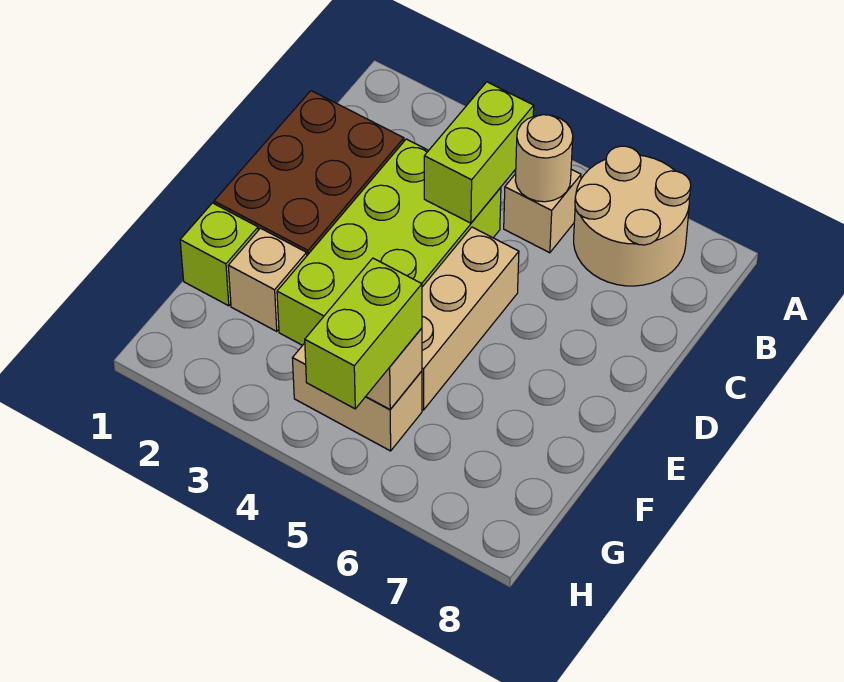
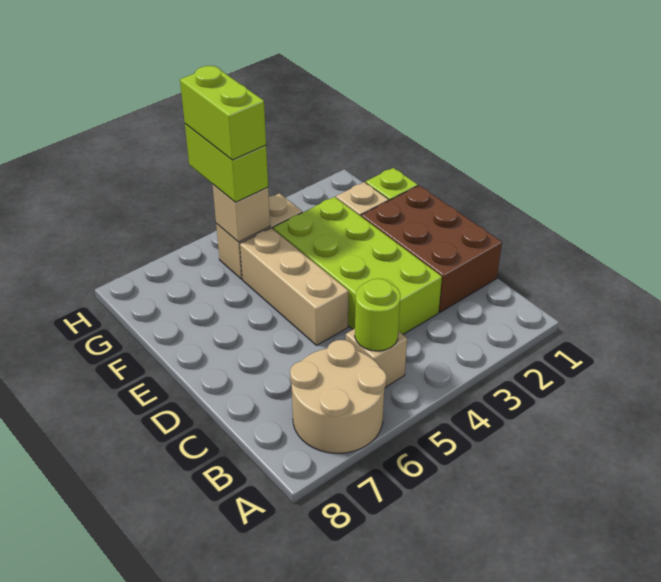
lime 1x2 brick [424,82,534,223] -> lime 1x2 brick moved to [180,66,266,160]
tan 1x1 round brick [515,115,573,202] -> lime 1x1 round brick [355,279,400,351]

